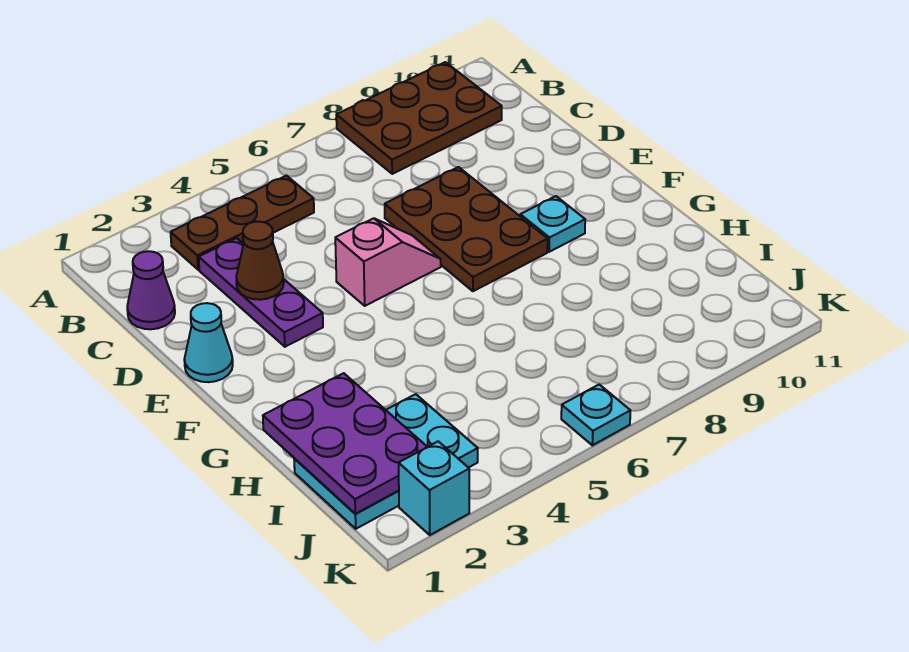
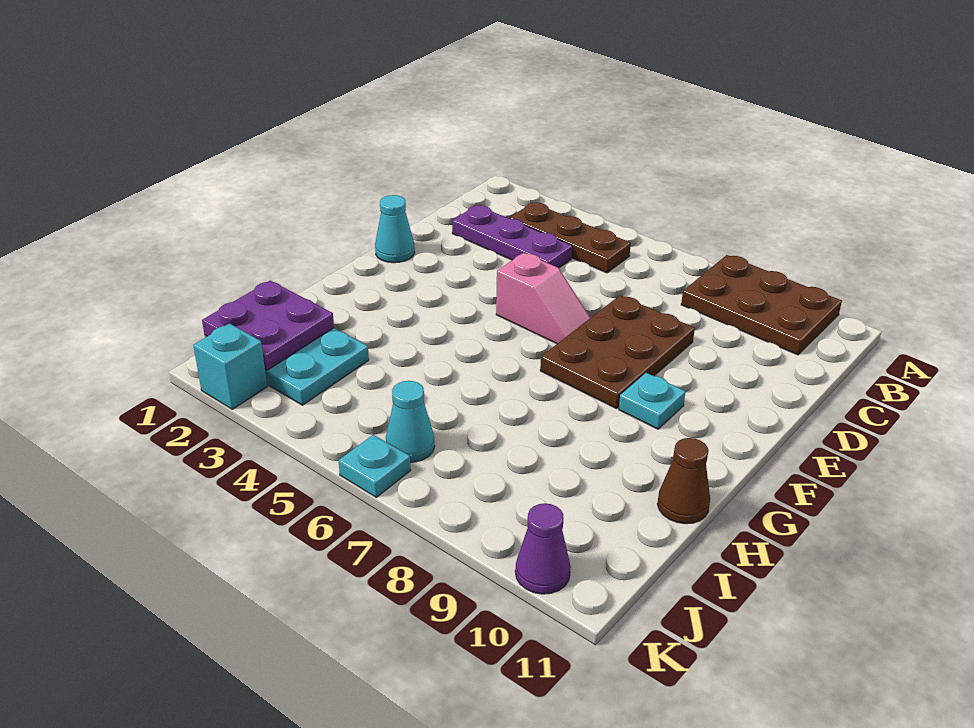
purple 1x1 cone [127,251,175,329] -> purple 1x1 cone moved to [515,503,571,594]
purple 1x3 plate [199,238,323,347] -> purple 1x3 plate turned to [452,205,572,268]
brown 1x1 cone [236,222,284,300] -> brown 1x1 cone moved to [657,438,710,524]
purple 2x3 plate [263,373,427,514] -> purple 2x2 plate [202,281,334,371]
none -> cyan 1x1 cone [386,381,435,462]

